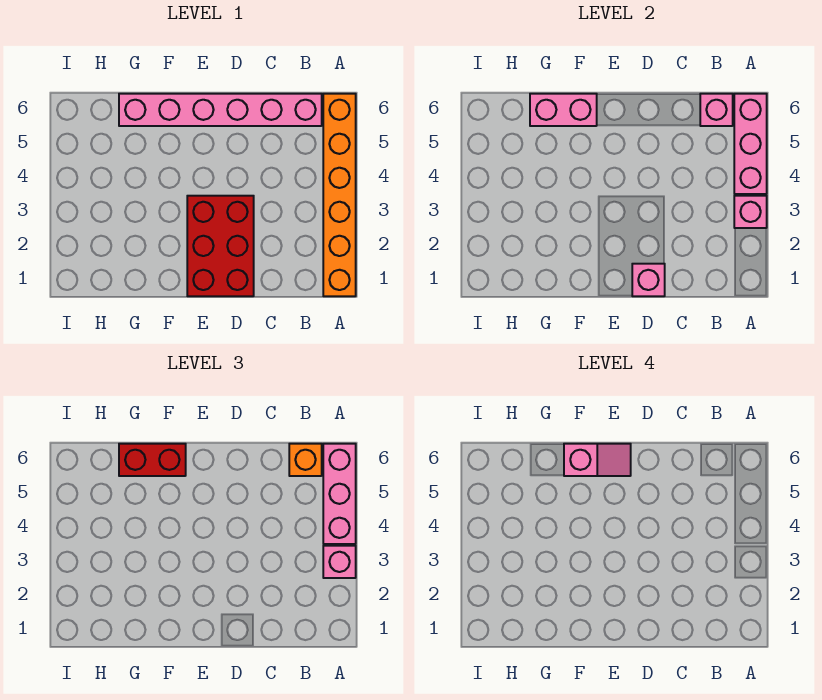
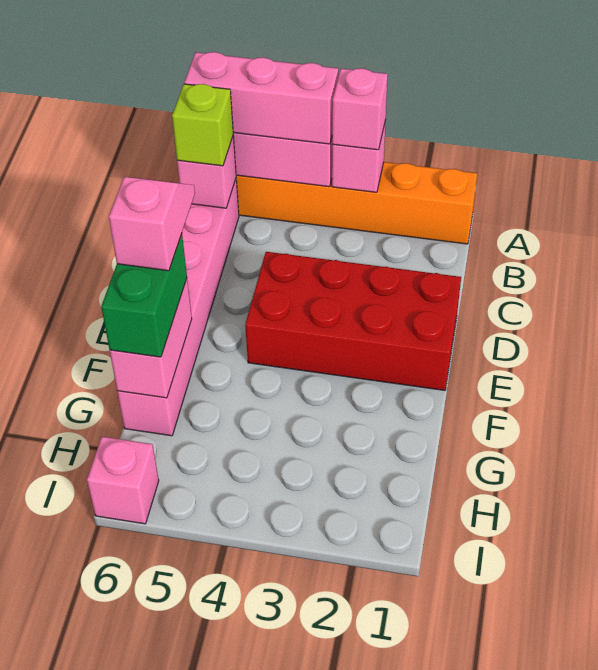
orange 1x1 brick [289,444,322,476] -> lime 1x1 brick [172,84,233,166]
red 2x3 brick [187,196,254,296] -> red 2x4 brick [245,252,461,390]
pink 1x1 brick [632,264,665,296] -> pink 1x1 brick moved to [87,437,159,524]
red 1x2 brick [119,444,186,476] -> green 1x2 brick [101,234,187,357]

